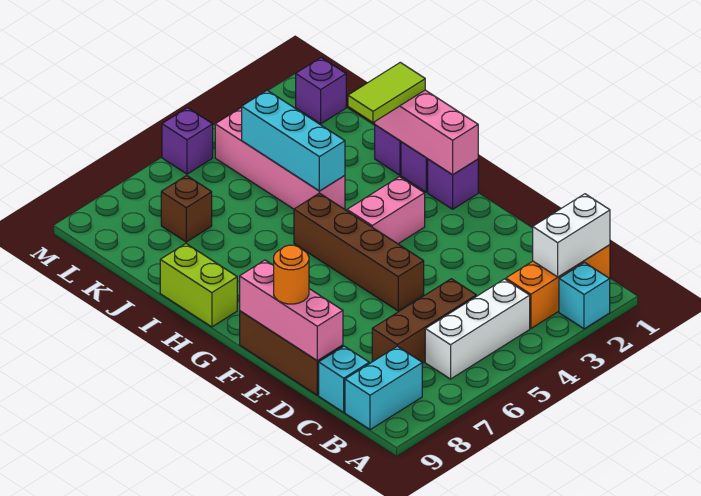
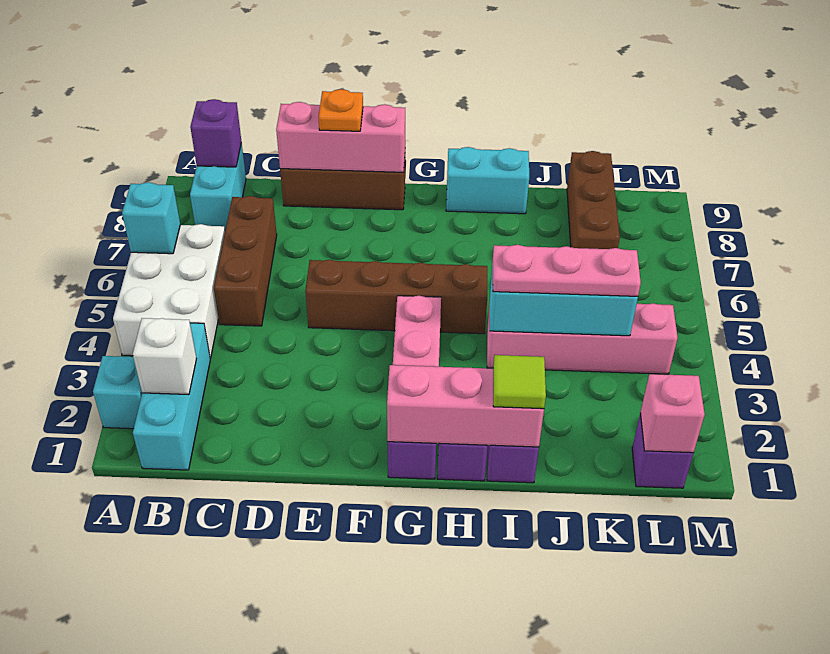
orange 1x3 brick [506,245,610,328] -> cyan 1x3 brick [133,323,210,470]
white 1x2 brick [533,194,610,277] -> white 1x1 brick [133,318,197,395]
white 1x3 brick [425,279,530,379] -> white 2x3 brick [113,224,225,358]
cyan 1x1 brick [319,346,369,412] -> cyan 1x1 brick moved to [122,182,180,254]
orange 1x1 round brick [273,245,309,304] -> orange 1x1 plate [319,89,363,131]
lime 1x2 brick [160,244,237,327] -> cyan 1x2 brick [446,147,529,214]
lime 1x2 tile [348,62,425,122] -> lime 1x1 tile [493,355,546,409]
none -> pink 1x3 plate [493,245,641,296]
brown 1x1 brick [161,176,212,242] -> brown 1x3 brick [567,151,620,249]
none -> pink 1x1 brick [640,374,705,453]
purple 1x1 brick [162,108,213,174] -> purple 1x1 brick moved to [190,99,241,167]

